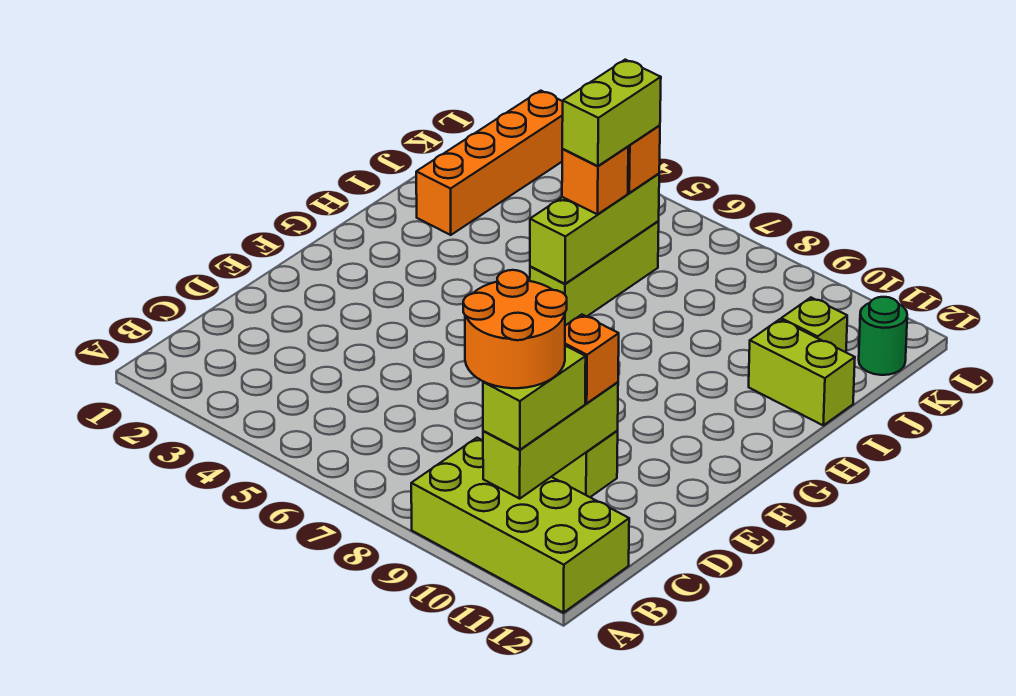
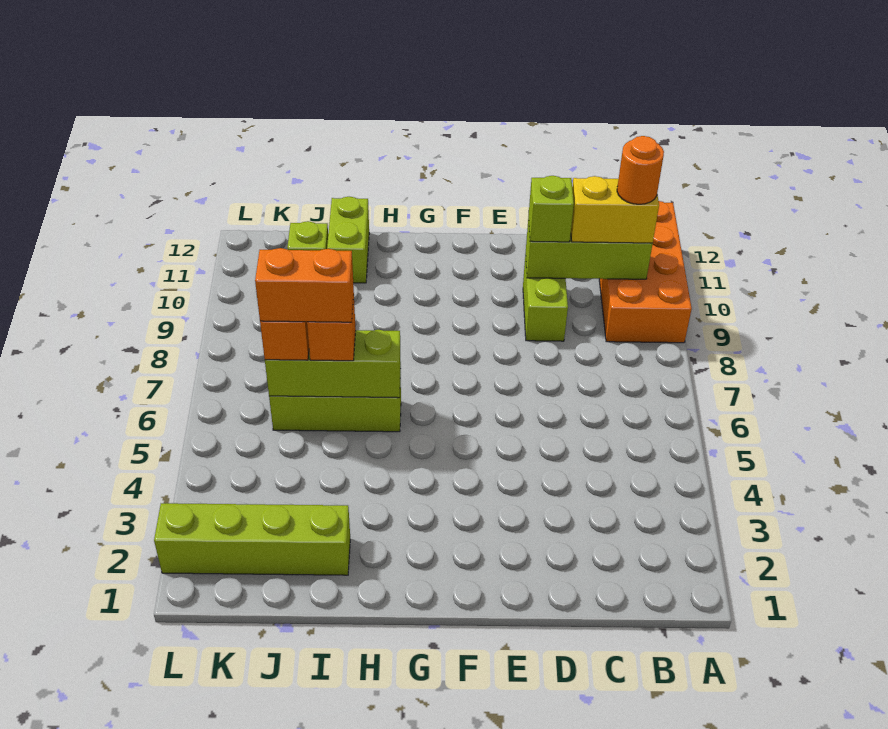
lime 2x4 brick [411,438,629,613] -> orange 2x4 brick [599,201,692,343]
orange 2x2 round brick [463,270,567,388] -> orange 1x1 round brick [617,136,664,204]
lime 1x2 brick [483,346,586,450] -> yellow 1x2 brick [571,176,659,243]
orange 1x1 brick [565,315,619,403] -> lime 1x1 brick [528,176,574,242]
orange 1x4 brick [416,91,563,235] -> lime 1x4 brick [154,503,350,575]
lime 1x2 brick [562,60,661,166] -> orange 1x2 brick [255,248,354,322]
green 1x1 round brick [859,297,907,375] -> none

